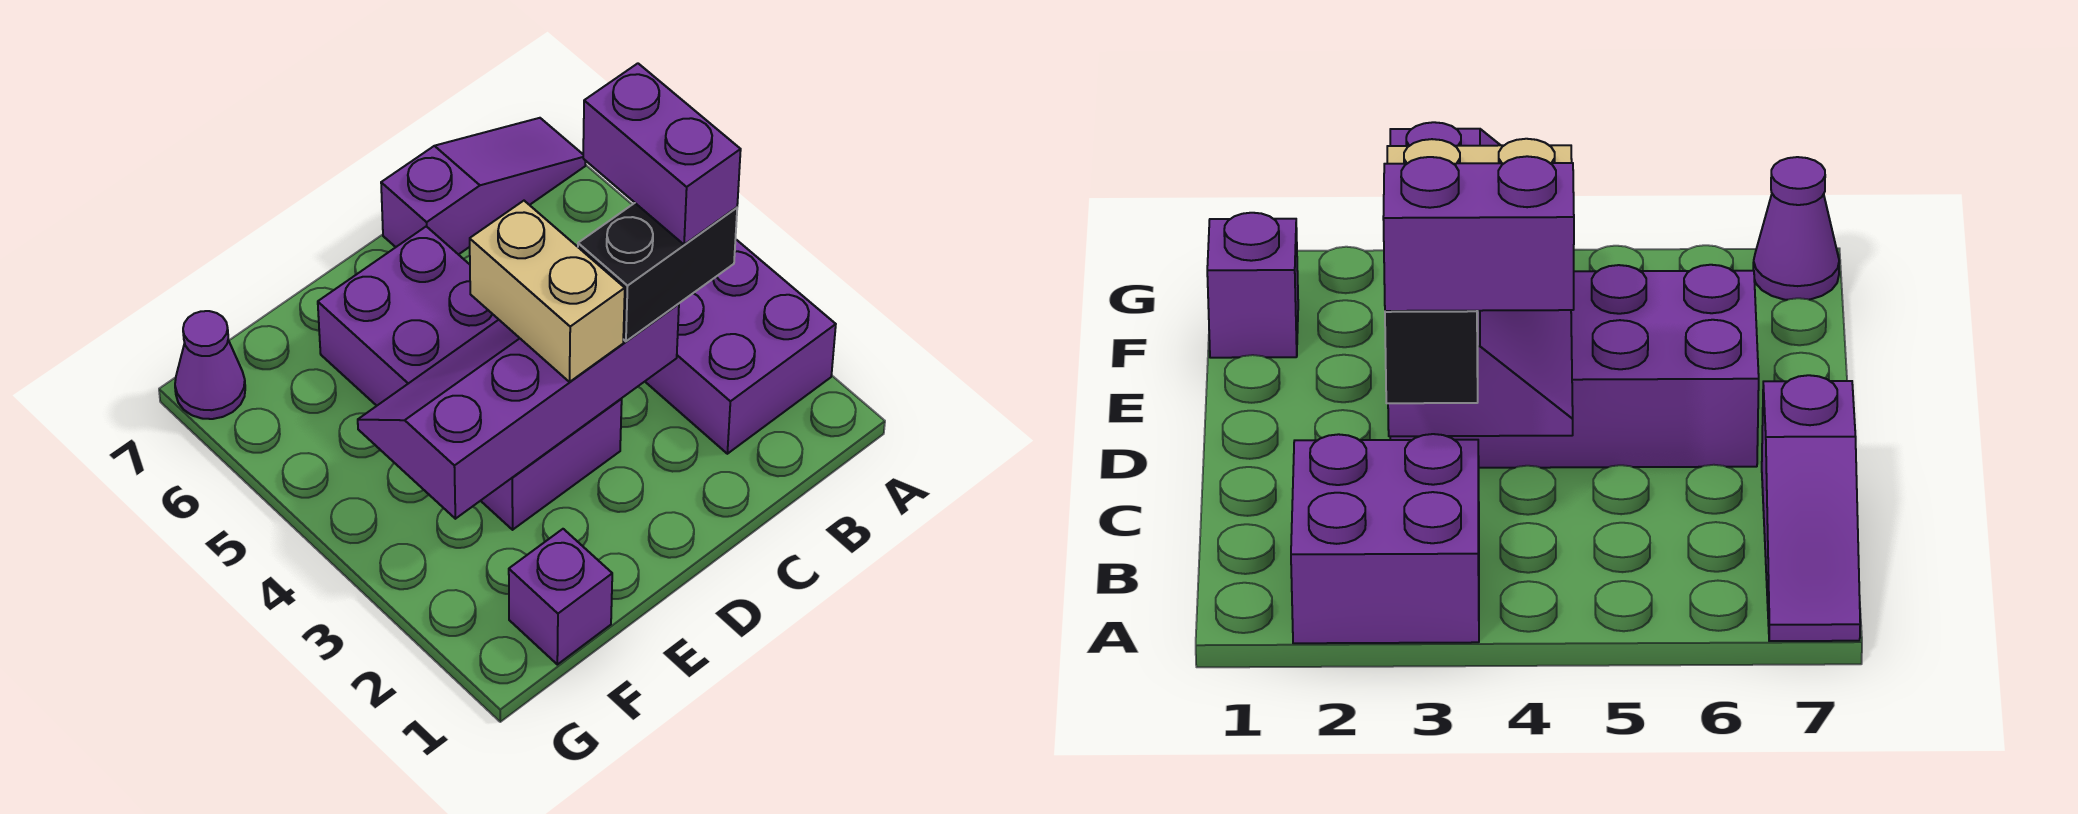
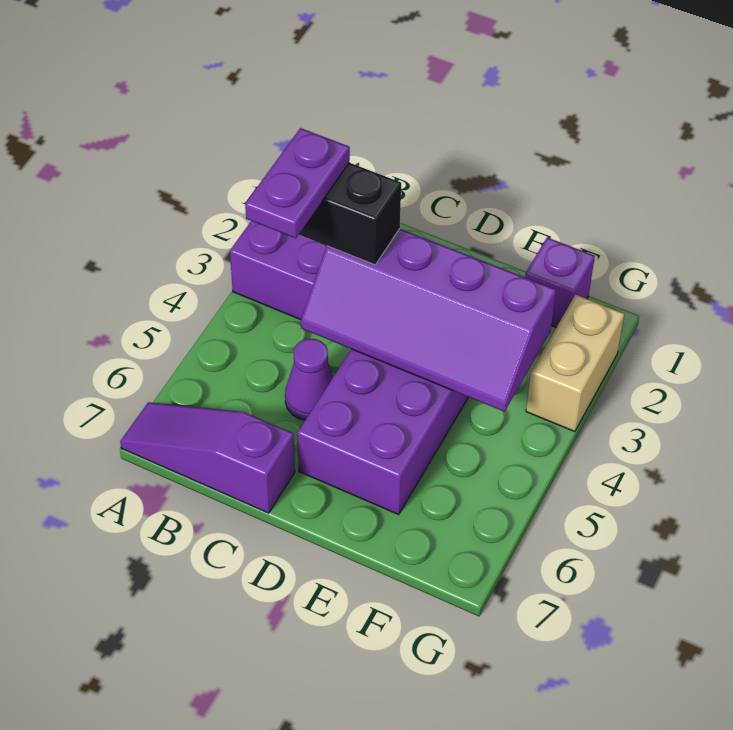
purple 1x2 brick [583,63,741,245] -> purple 1x2 plate [245,128,350,238]
tan 1x2 brick [470,201,625,382] -> tan 1x2 brick moved to [526,295,624,432]
purple 1x1 cone [175,311,245,419] -> purple 1x1 cone moved to [285,339,333,420]

